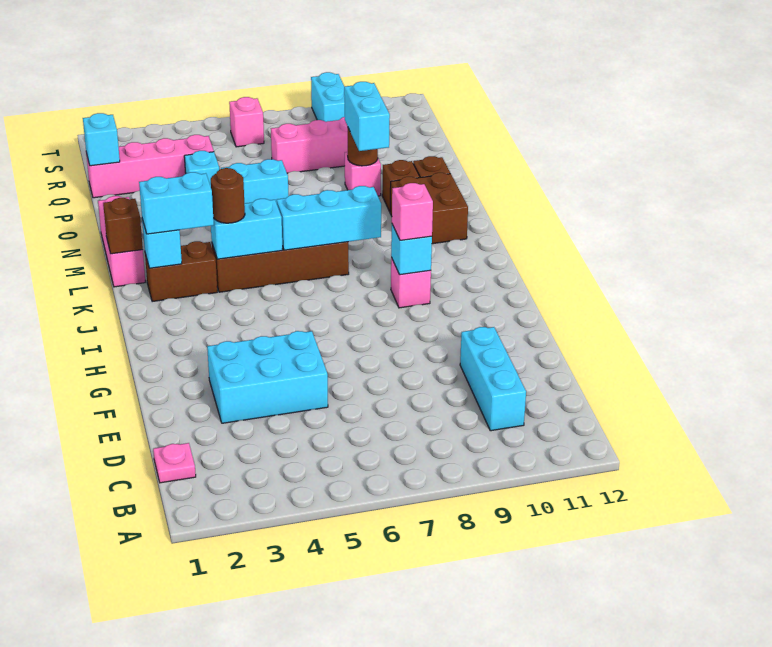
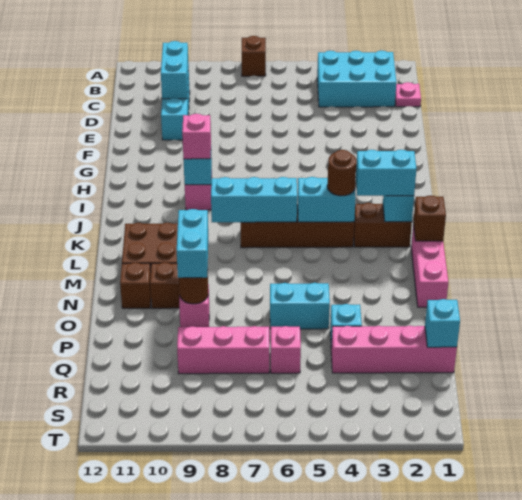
none -> brown 1x1 brick [242,36,266,76]
cyan 2x3 brick [207,331,328,423] -> cyan 2x3 brick moved to [317,50,396,107]
pink 1x1 brick [229,97,264,147] -> pink 1x1 brick moved to [271,326,301,373]
cyan 1x2 brick [311,72,345,122] -> cyan 1x2 brick moved to [161,41,189,99]

